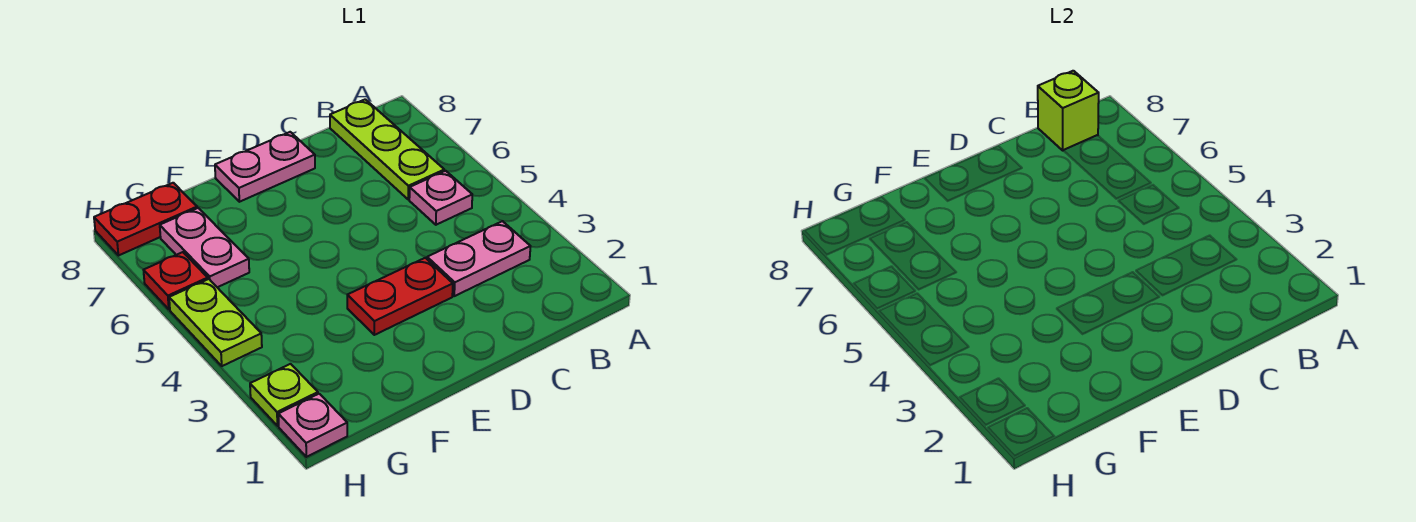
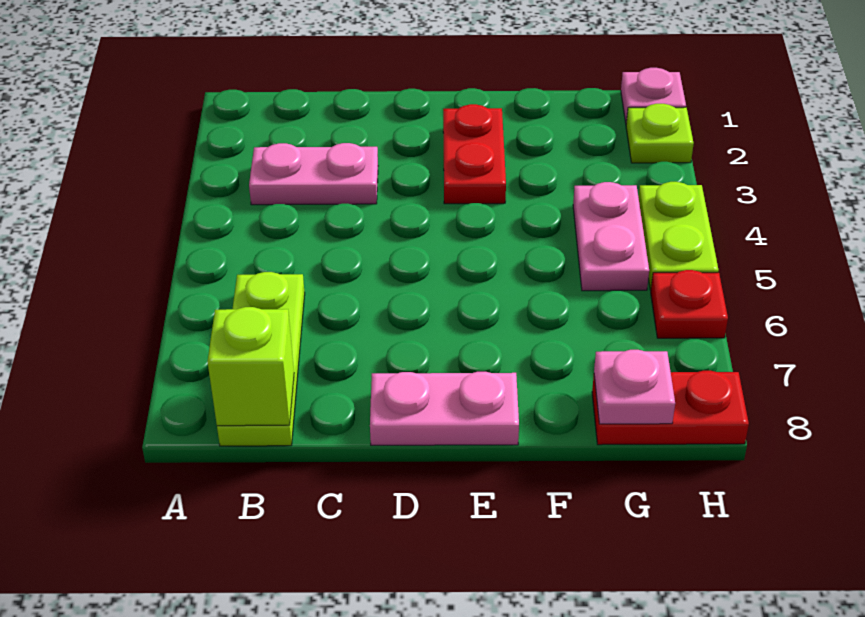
pink 1x1 plate [409,171,472,225] -> pink 1x1 plate moved to [594,350,675,424]
red 1x2 plate [347,258,453,335] -> red 1x2 plate turned to [443,104,506,204]
pink 1x2 plate [160,208,249,287] -> pink 1x2 plate moved to [573,182,649,291]

